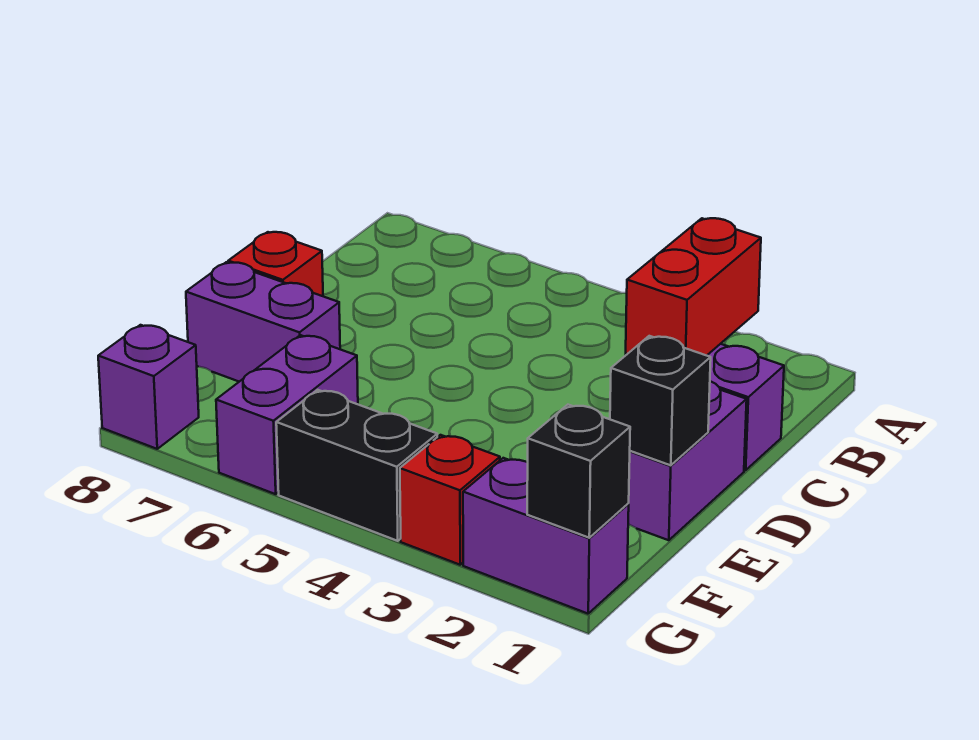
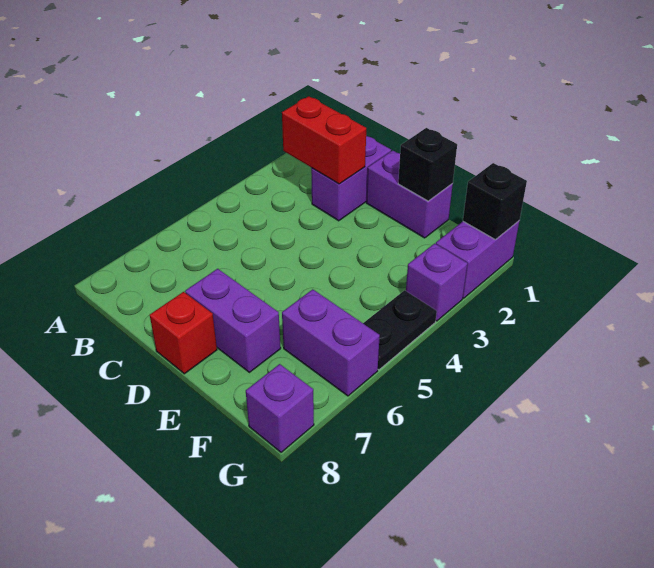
purple 1x2 brick [186,262,340,382] -> purple 1x2 brick turned to [185,269,281,372]
red 1x1 brick [400,435,500,565] -> purple 1x1 brick [406,243,467,321]
black 1x2 brick [276,390,437,541] -> black 1x2 plate [363,290,437,370]

